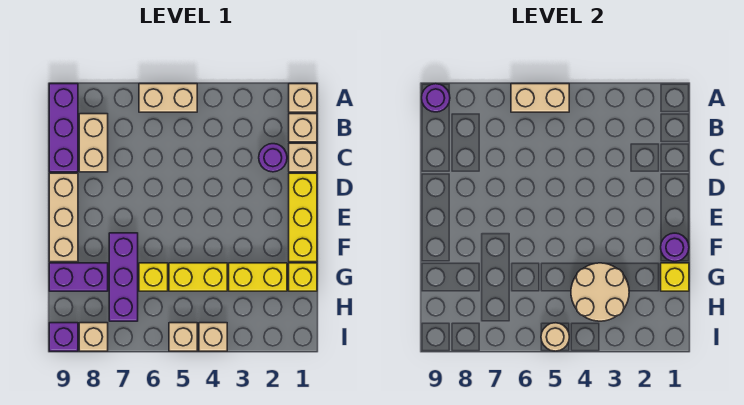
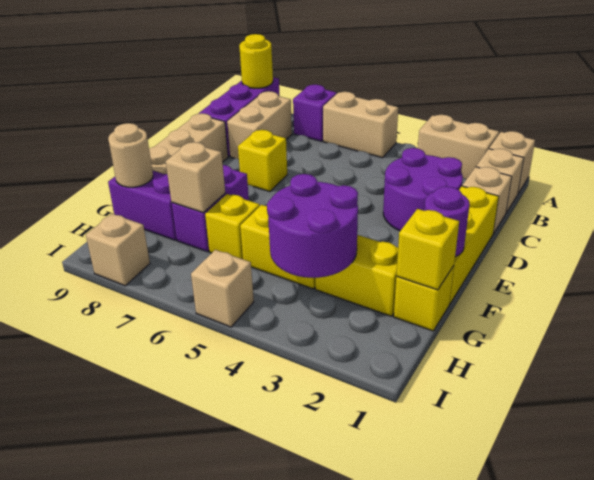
tan 1x2 brick [511,84,569,112] -> tan 1x2 brick moved to [418,115,499,179]
purple 1x1 round brick [422,84,450,112] -> yellow 1x1 round brick [239,34,273,88]
purple 1x1 round brick [259,144,287,172] -> purple 2x2 round brick [383,148,463,231]
none -> yellow 1x1 brick [238,130,287,192]
purple 1x3 brick [109,233,138,321] -> purple 1x2 brick [172,165,249,252]
tan 2x2 round brick [571,263,629,321] -> purple 2x2 round brick [267,174,358,278]
tan 1x1 brick [199,323,227,351] -> tan 1x1 brick moved to [166,142,225,212]
tan 1x1 round brick [541,323,569,351] -> tan 1x1 round brick moved to [108,123,153,187]
purple 1x1 brick [49,323,78,351] -> purple 1x1 brick moved to [293,85,337,141]

